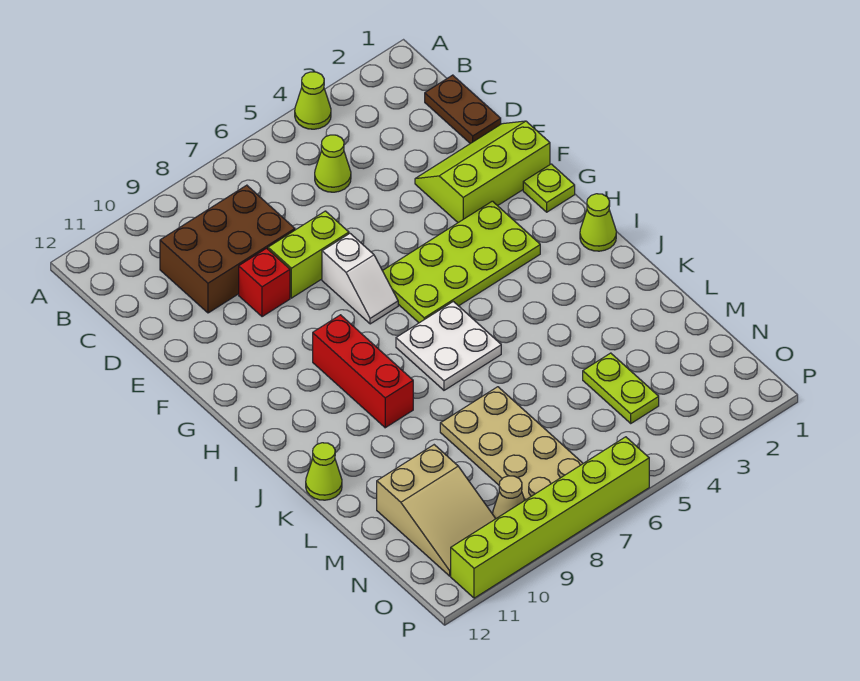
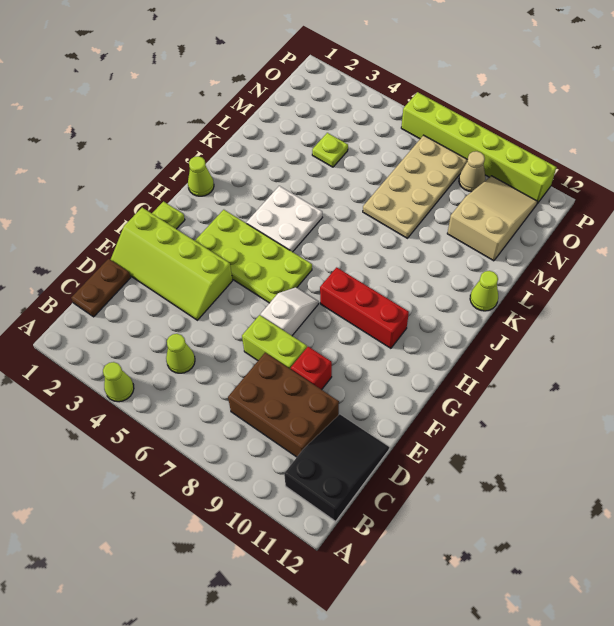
none -> black 2x3 slope [284,414,389,521]
lime 2x3 slope [415,121,550,223] -> lime 2x4 slope [111,208,233,320]
red 1x3 brick [313,315,413,428] -> red 1x3 brick turned to [320,267,409,348]
white 2x2 plate [396,301,501,390] -> white 2x2 plate moved to [246,186,322,252]
lime 1x2 plate [583,353,659,423] -> lime 1x1 plate [312,133,348,167]

